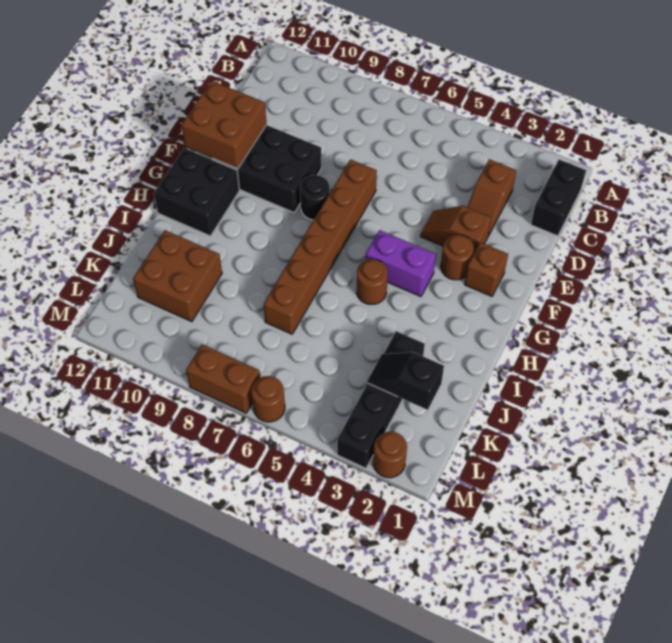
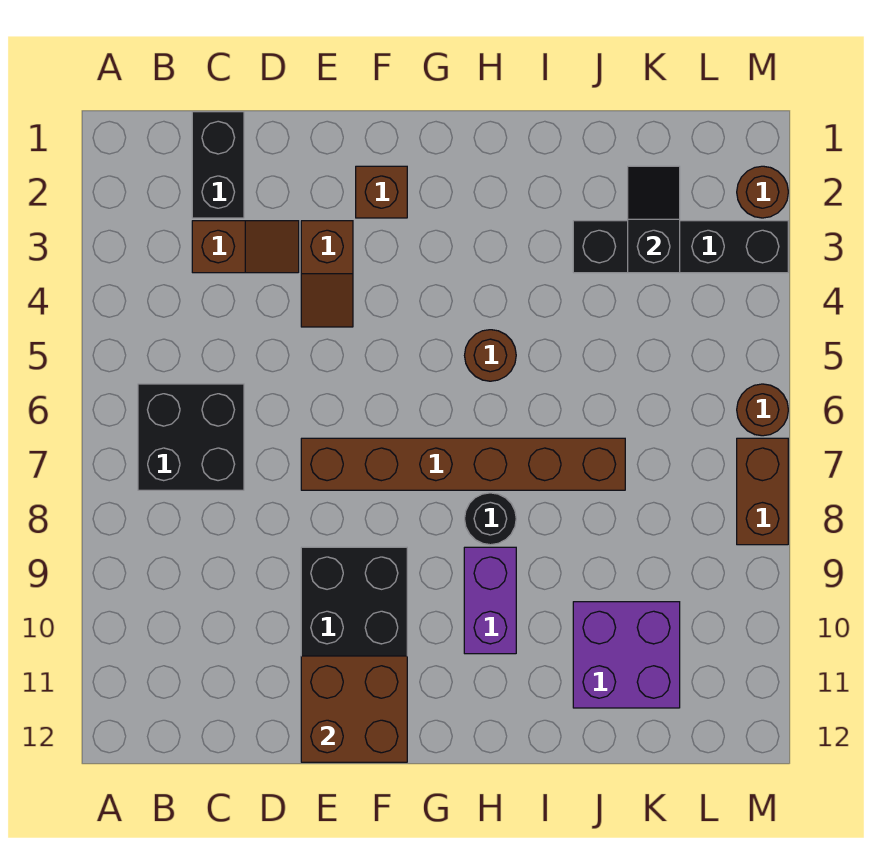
black 1x2 brick [531,160,586,236] -> black 1x2 brick turned to [192,112,244,218]
brown 1x1 round brick [441,235,474,280] -> none
black 1x1 round brick [300,175,330,220] -> black 1x1 round brick moved to [465,493,516,545]
purple 1x2 brick [366,230,436,296] -> purple 1x2 brick moved to [464,547,516,654]
black 2x2 brick [154,148,239,236] -> black 2x2 brick moved to [138,384,244,490]
brown 2x2 brick [133,230,222,322] -> purple 2x2 brick [573,602,680,708]
black 1x2 slope [368,352,444,410] -> black 1x2 slope turned to [628,166,680,273]

